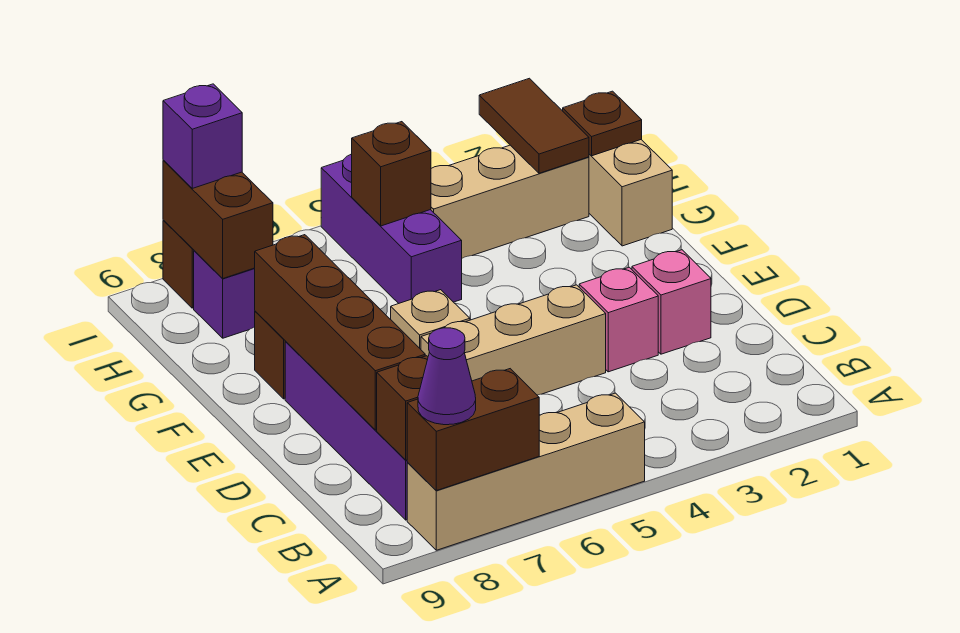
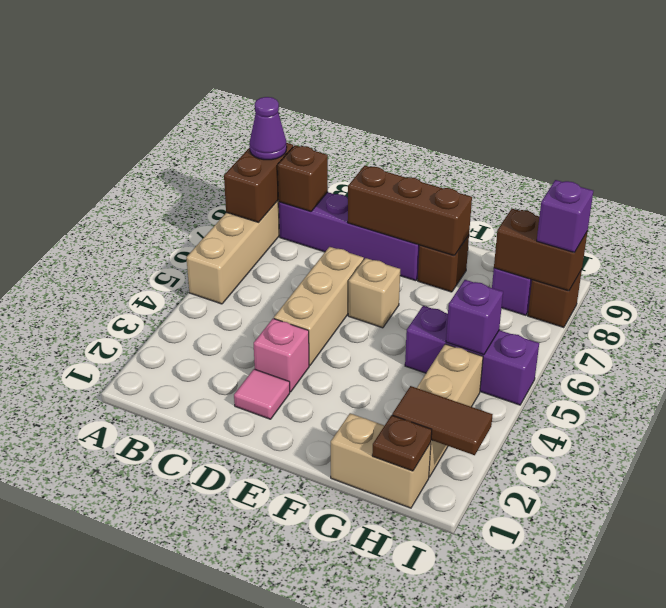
brown 1x4 brick [255,235,425,430] -> brown 1x3 brick [348,166,472,256]
pink 1x1 brick [632,250,711,354] -> pink 1x1 tile [234,369,290,419]
brown 1x1 brick [352,122,431,226] -> purple 1x1 brick [446,280,503,355]

